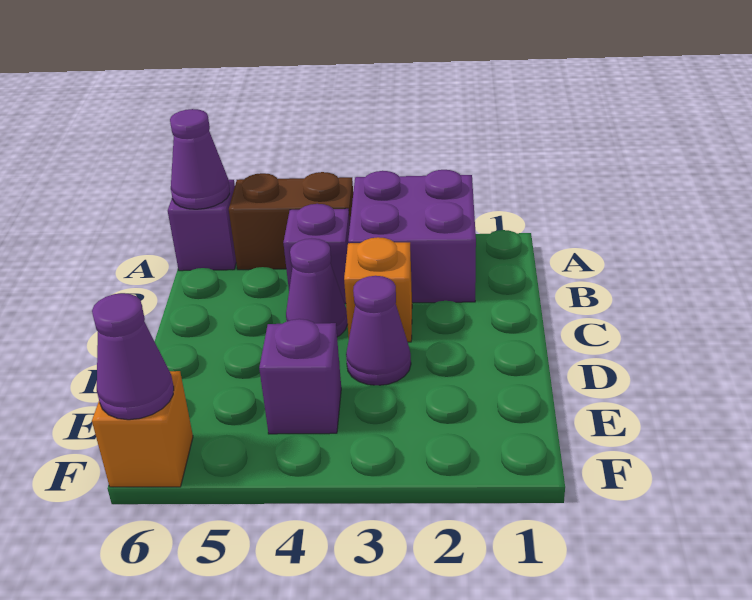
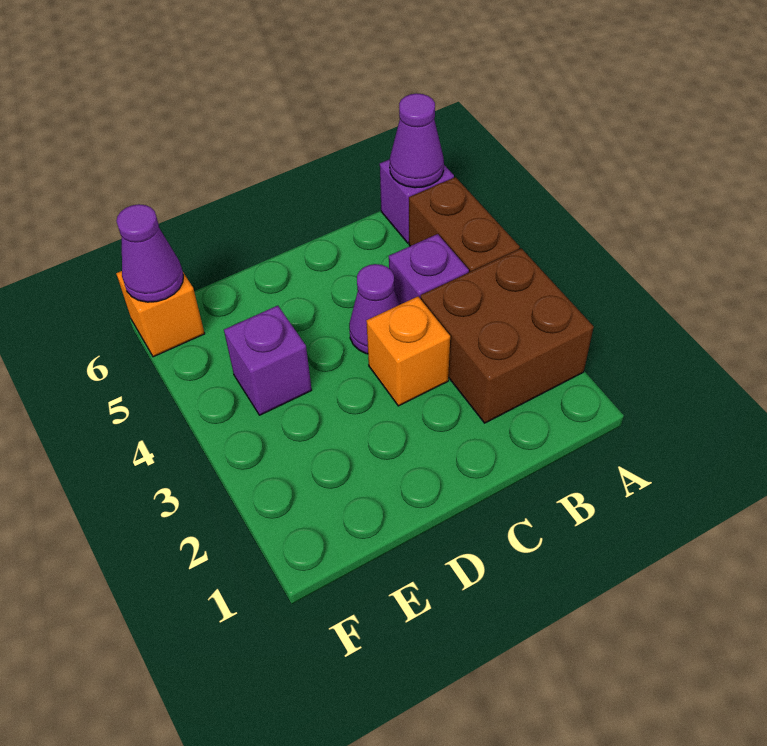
purple 2x2 brick [348,170,476,303] -> brown 2x2 brick [421,248,594,423]
purple 1x1 cone [346,276,411,385] -> none

